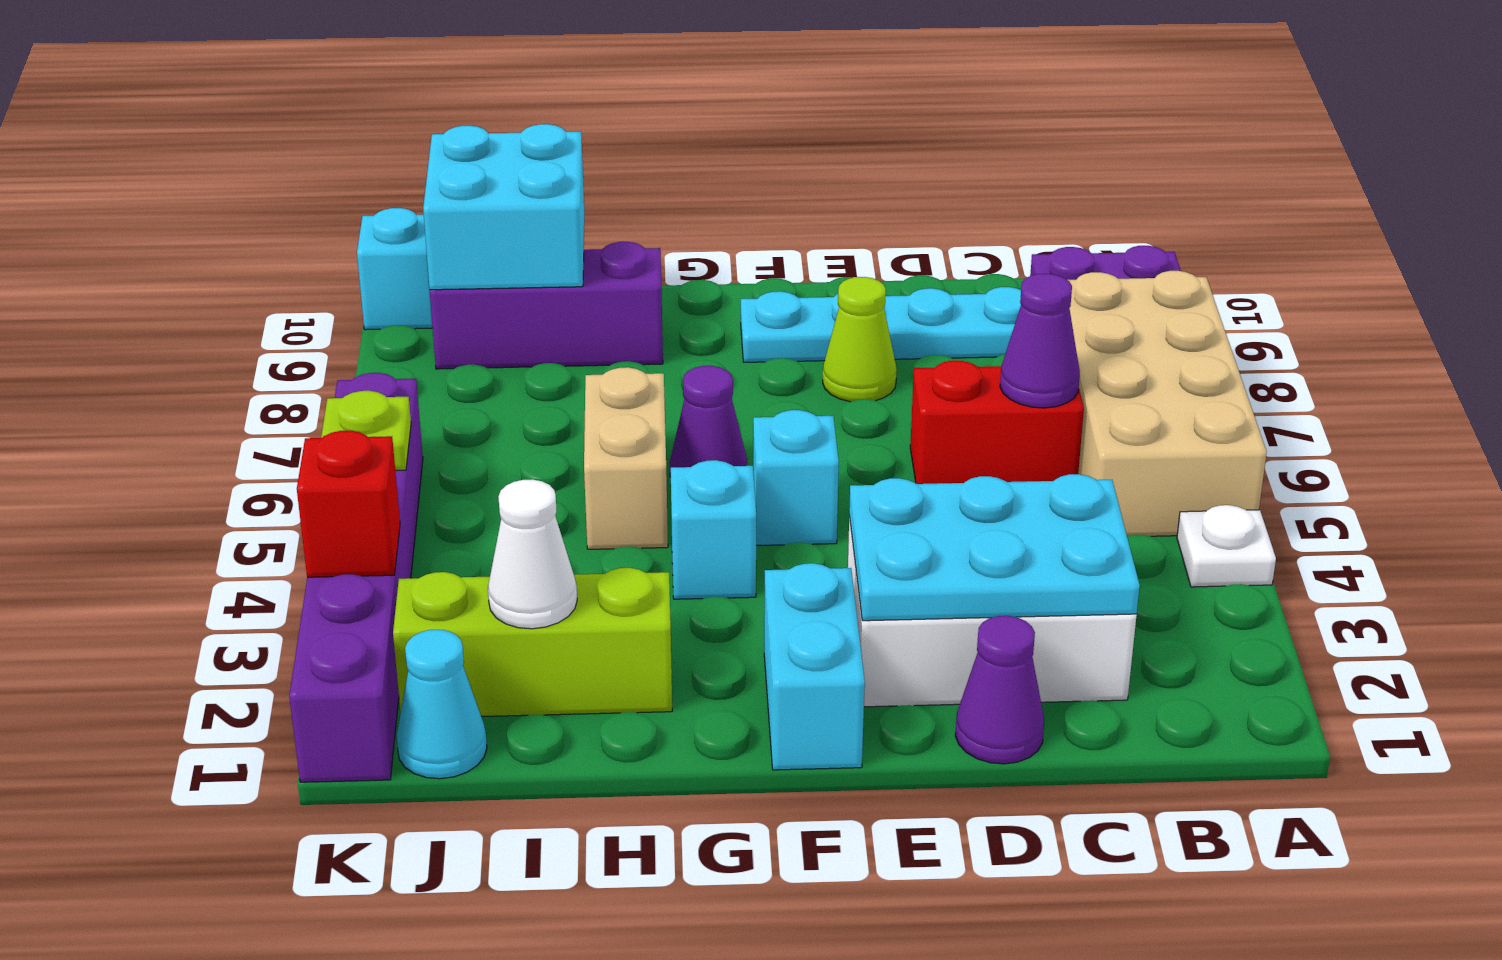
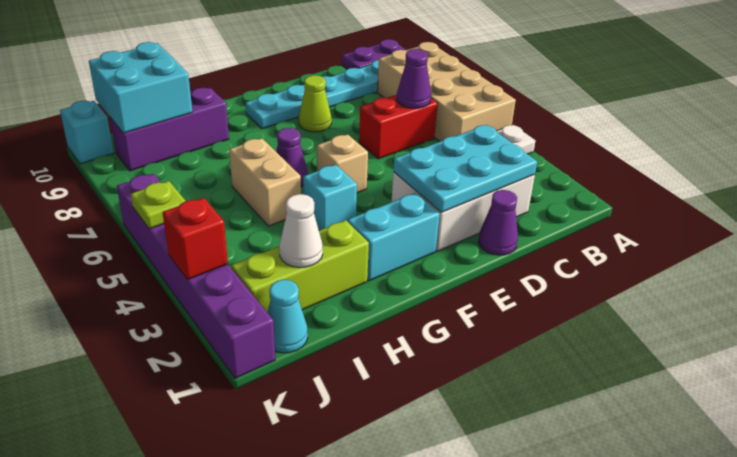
cyan 1x2 brick [764,563,865,770] -> cyan 1x2 brick turned to [348,193,440,281]
cyan 1x1 brick [753,410,839,545] -> tan 1x1 brick [317,135,368,193]

